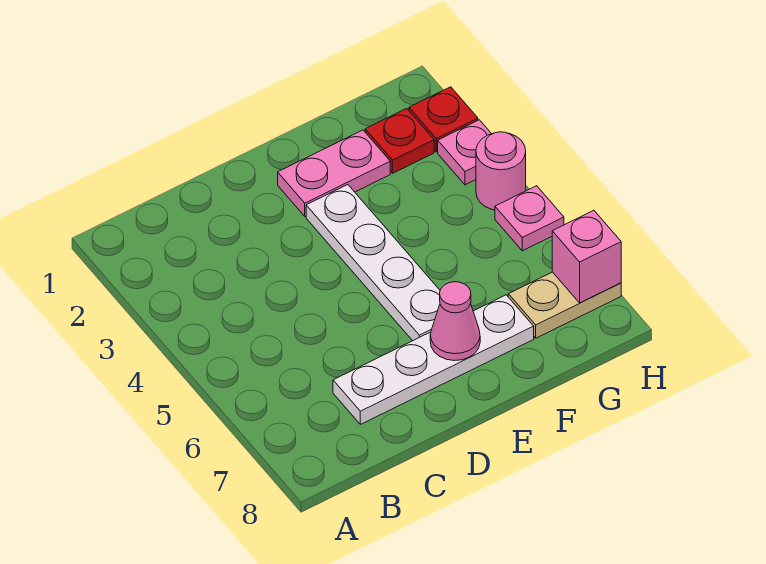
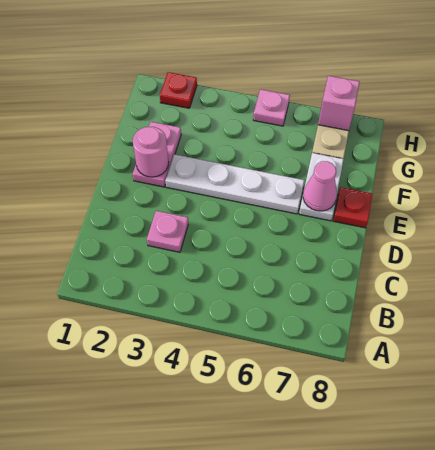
white 1x4 plate [333,295,534,424] -> white 1x2 plate [299,153,344,221]
red 1x1 plate [365,109,434,173] -> red 1x1 plate moved to [333,187,373,228]
pink 1x1 plate [438,120,491,185] -> pink 1x1 plate moved to [147,211,188,252]
pink 1x1 round brick [476,132,526,210] -> pink 1x1 round brick moved to [133,127,169,177]

